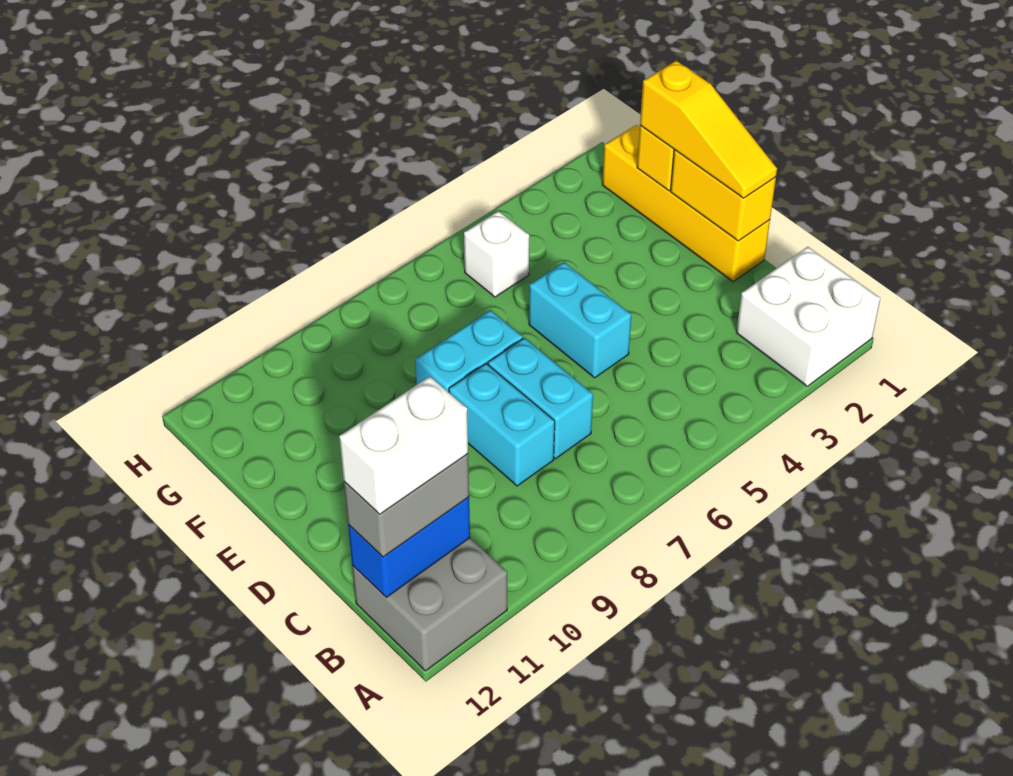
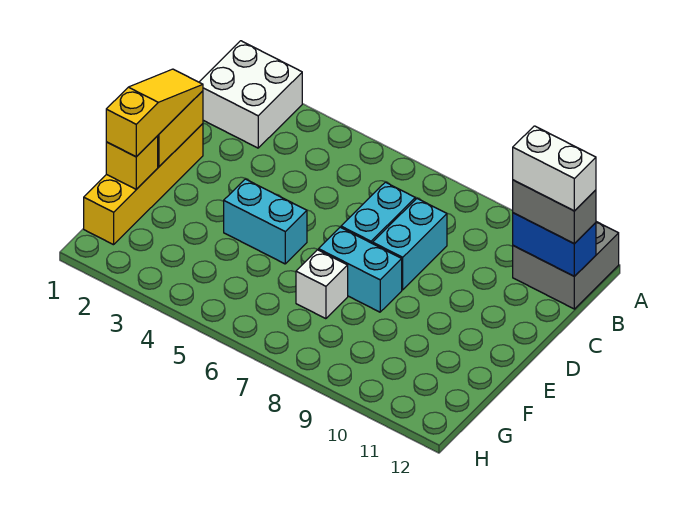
cyan 1x2 brick [529,262,631,378] -> cyan 1x2 brick turned to [224,179,307,264]
white 1x1 brick [464,211,529,297] -> white 1x1 brick moved to [296,250,348,319]

